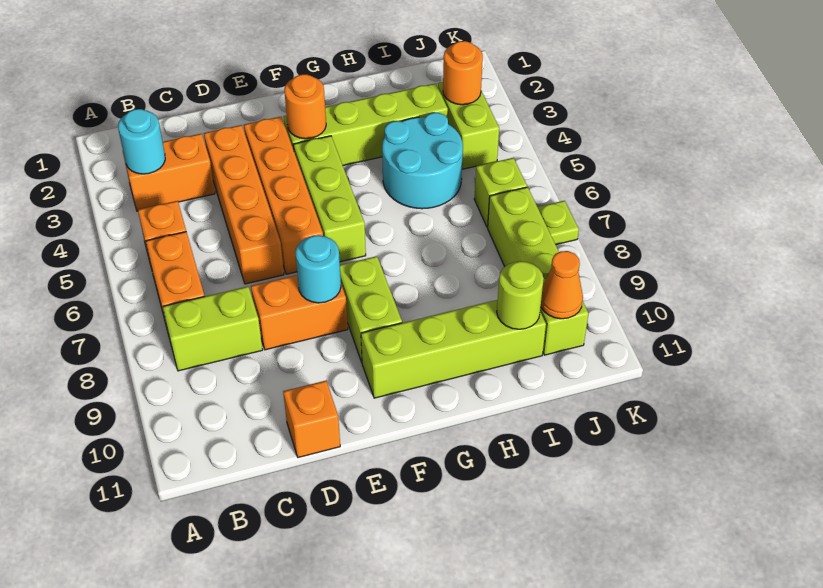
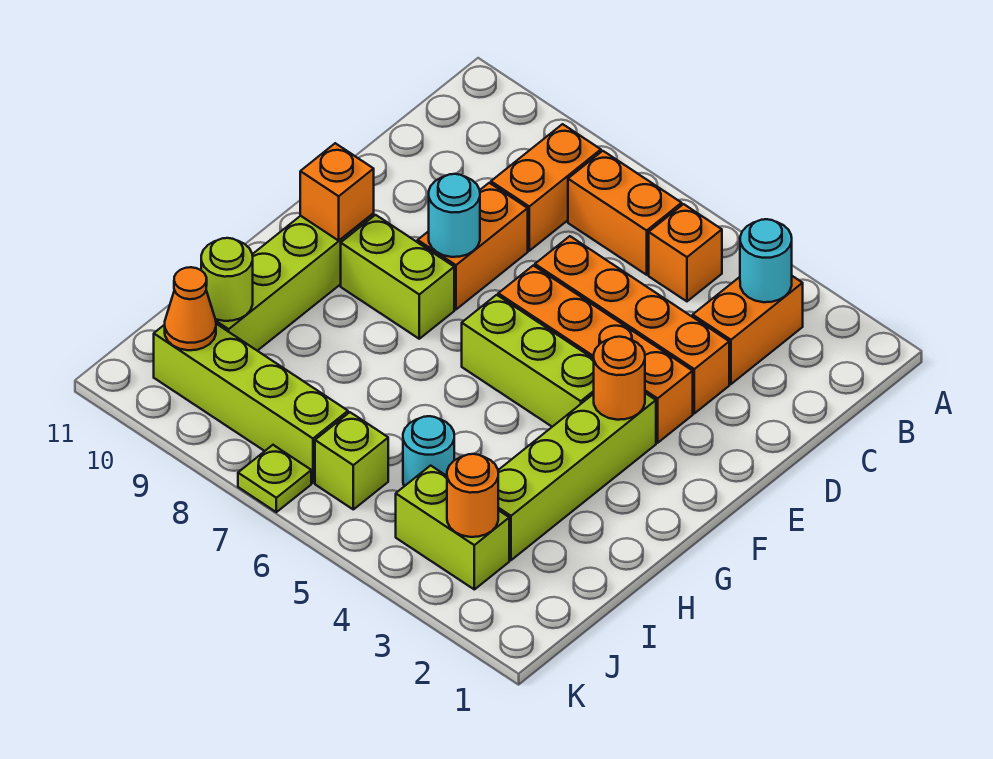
lime 1x2 brick [163,286,263,371] -> orange 1x2 brick [491,124,601,251]
orange 1x1 brick [283,381,340,457] -> orange 1x1 brick moved to [300,143,374,241]
cyan 2x2 round brick [382,113,463,209] -> cyan 1x1 round brick [403,416,454,486]

